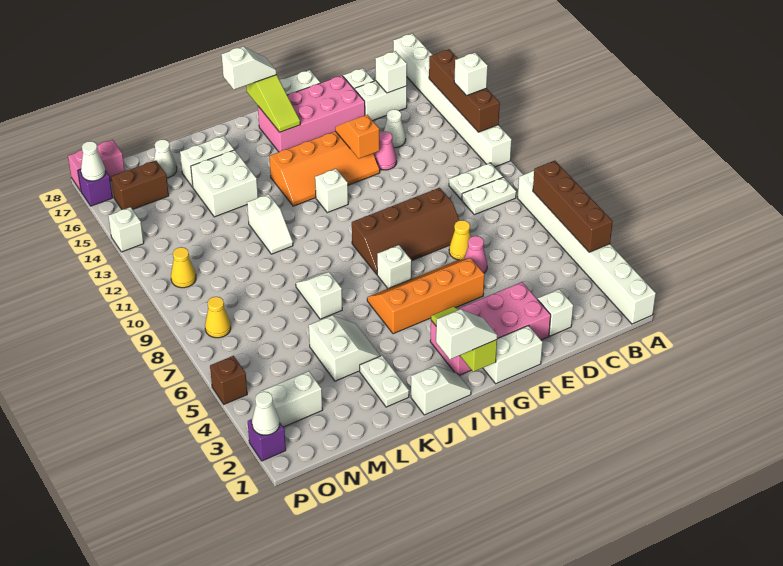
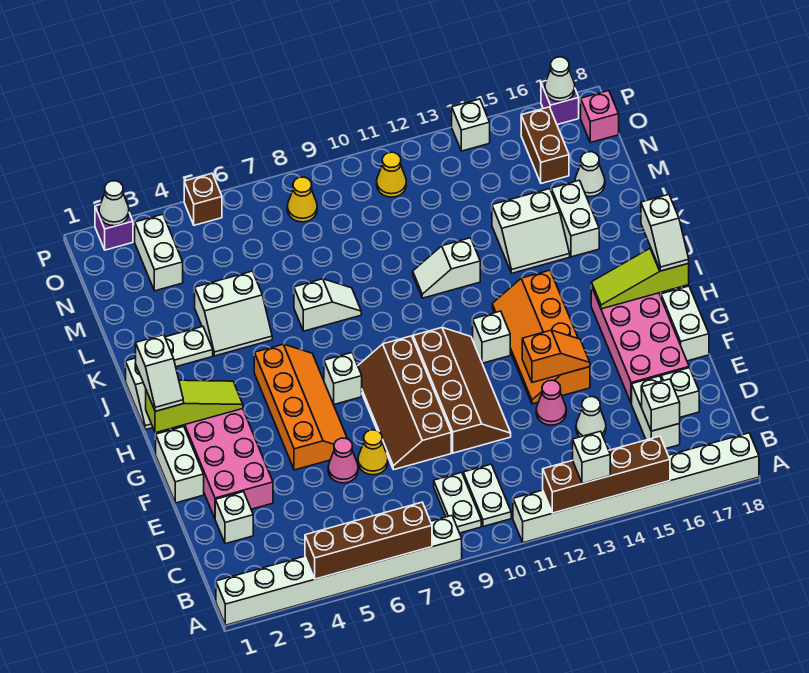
none -> brown 2x4 slope [413,328,511,453]
white 2x2 brick [191,150,258,217] -> white 2x2 slope [492,189,570,273]
pink 1x2 brick [68,140,125,191] -> pink 1x1 brick [580,91,619,143]

